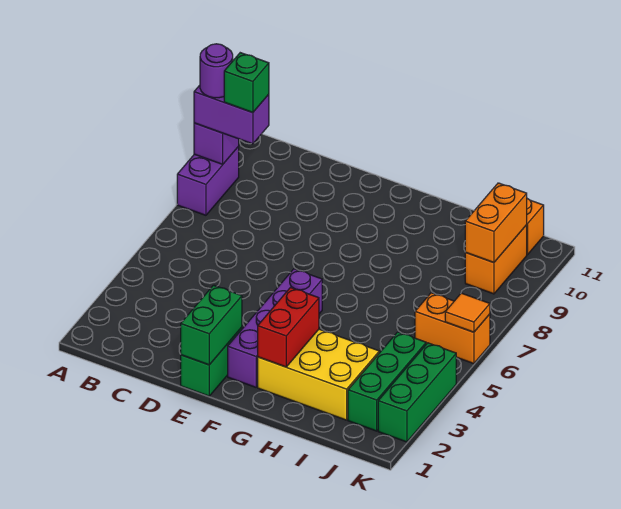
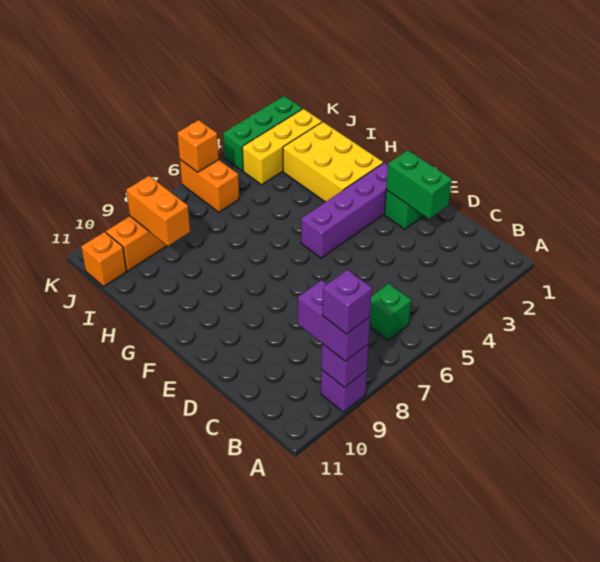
purple 1x2 brick [177,147,239,215] -> purple 1x1 brick [321,370,367,412]
purple 1x1 round brick [200,44,233,98] -> purple 1x1 brick [322,270,372,334]
green 1x1 brick [224,53,269,113] -> green 1x1 brick moved to [370,284,411,340]
green 1x2 brick [181,285,242,365] -> green 1x2 brick turned to [386,150,452,219]
red 1x2 brick [258,288,319,367] -> none
green 1x3 brick [348,332,426,431] -> yellow 1x3 brick [242,109,322,185]
orange 1x2 brick [465,183,527,263] -> orange 1x2 brick turned to [126,176,190,246]
orange 1x1 tile [445,293,490,332] -> orange 1x1 brick [177,120,219,172]

